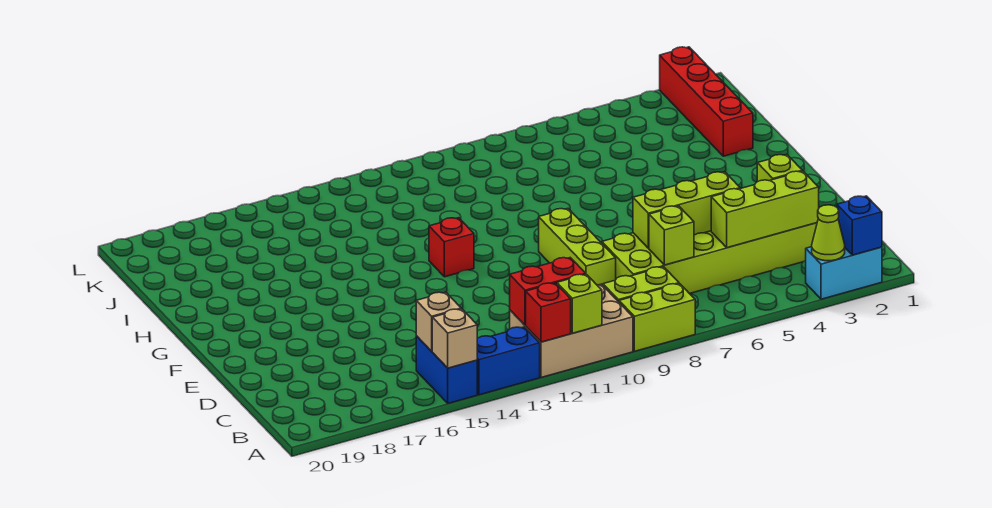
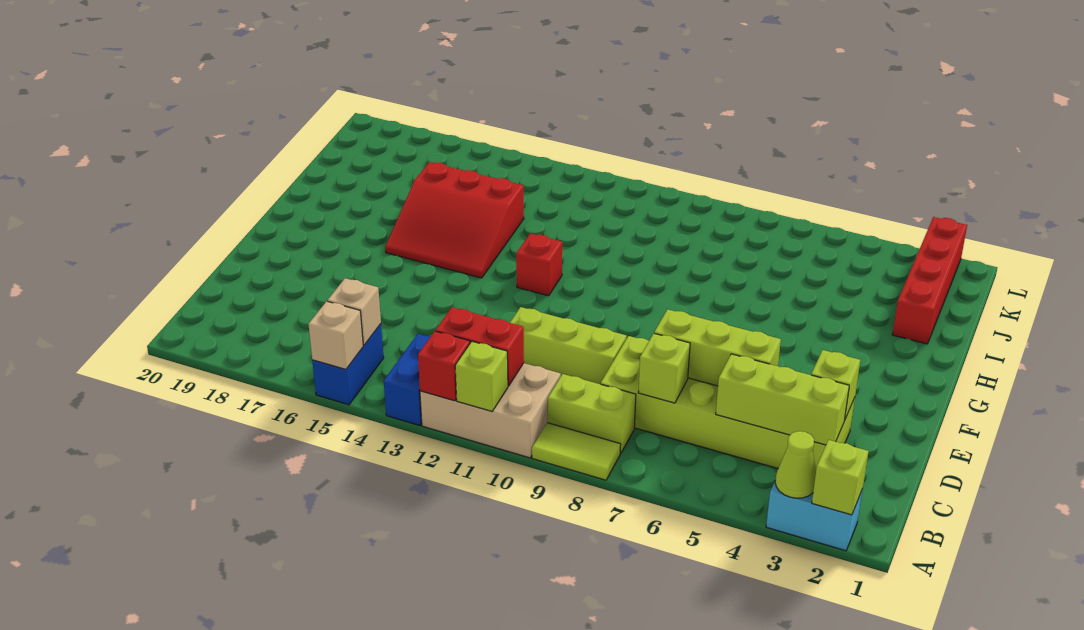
blue 1x1 brick [837,196,882,255] -> lime 1x1 brick [812,440,869,515]
lime 1x2 brick [619,284,695,351] -> lime 1x2 tile [532,423,621,480]
blue 1x2 brick [477,327,540,395] -> blue 1x2 brick turned to [384,334,431,426]
lime 1x3 brick [539,209,616,285] -> lime 1x3 brick turned to [510,307,627,384]
none -> red 3x3 slope [385,162,524,278]

